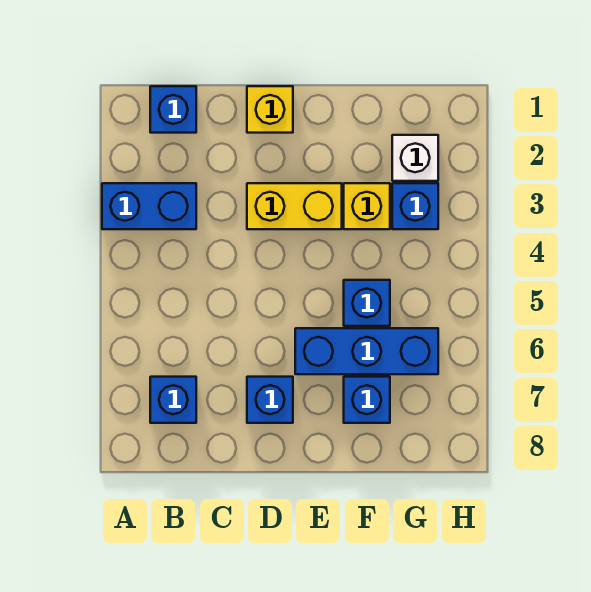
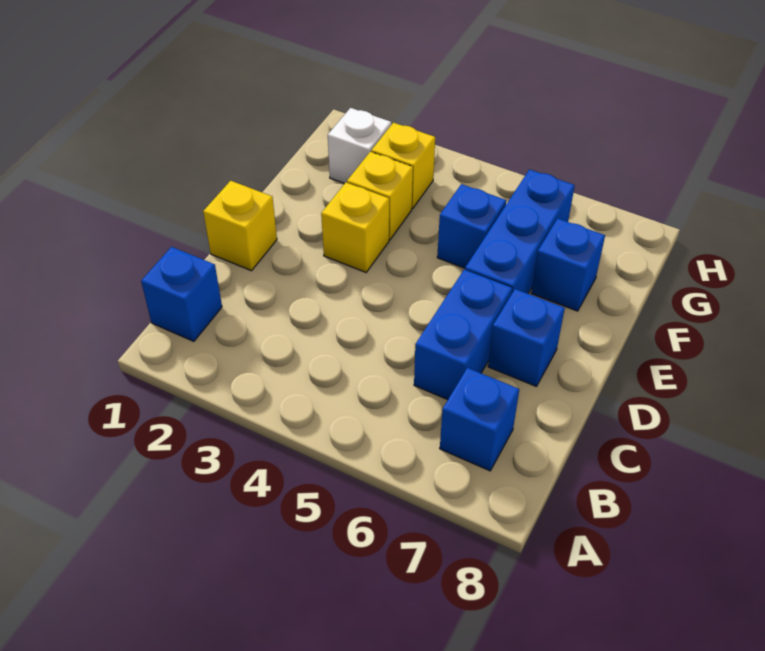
blue 1x2 brick [102,183,196,229] -> blue 1x2 brick moved to [414,270,512,400]
yellow 1x2 brick [247,183,342,229] -> yellow 1x1 brick [321,183,389,272]
blue 1x1 brick [392,183,438,229] -> yellow 1x1 brick [371,123,435,209]

